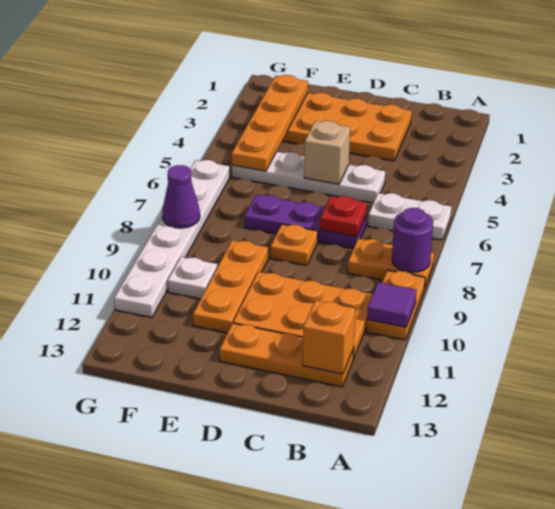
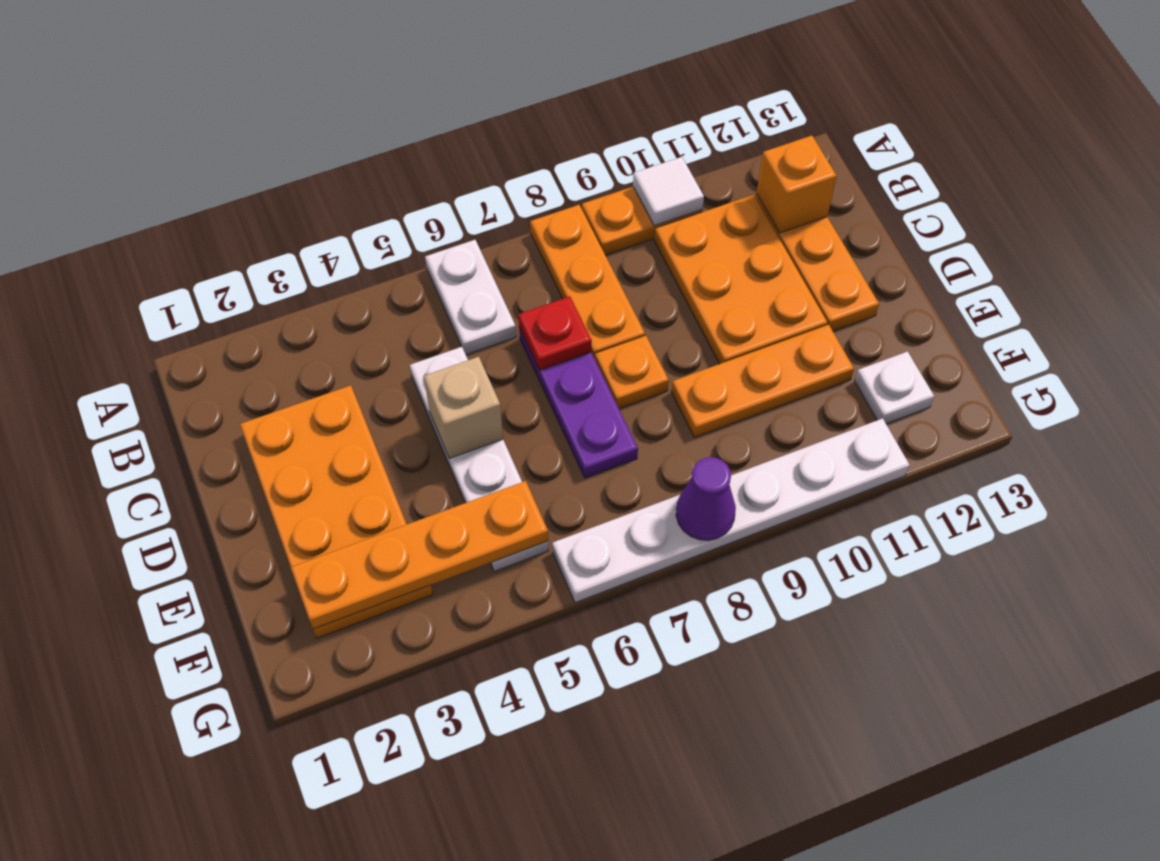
orange 1x2 plate [348,239,434,288] -> orange 1x3 plate [530,205,645,359]
purple 1x1 round brick [392,208,433,273] -> none
purple 1x1 tile [367,282,417,327] -> white 1x1 tile [633,157,704,226]
white 1x1 plate [168,257,217,299] -> white 1x1 plate moved to [855,352,934,424]

